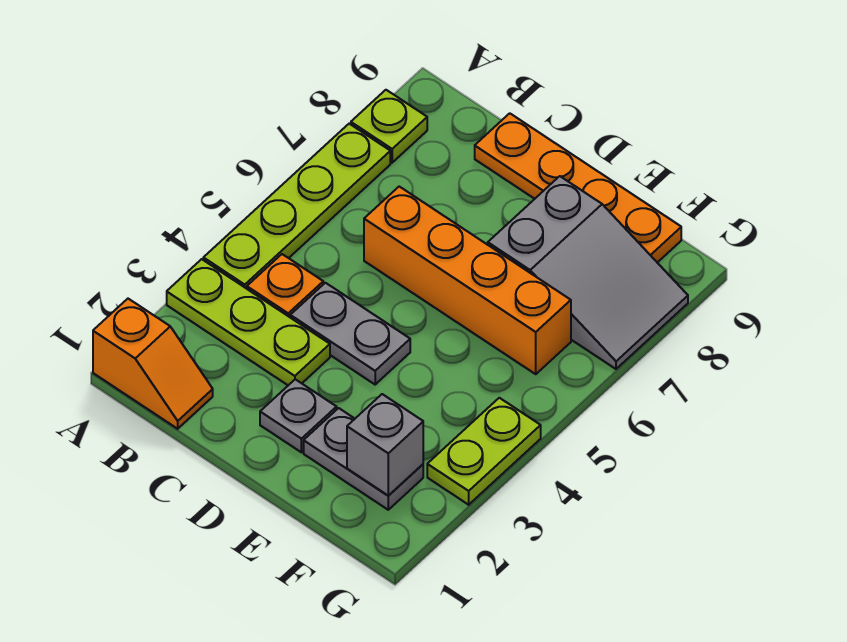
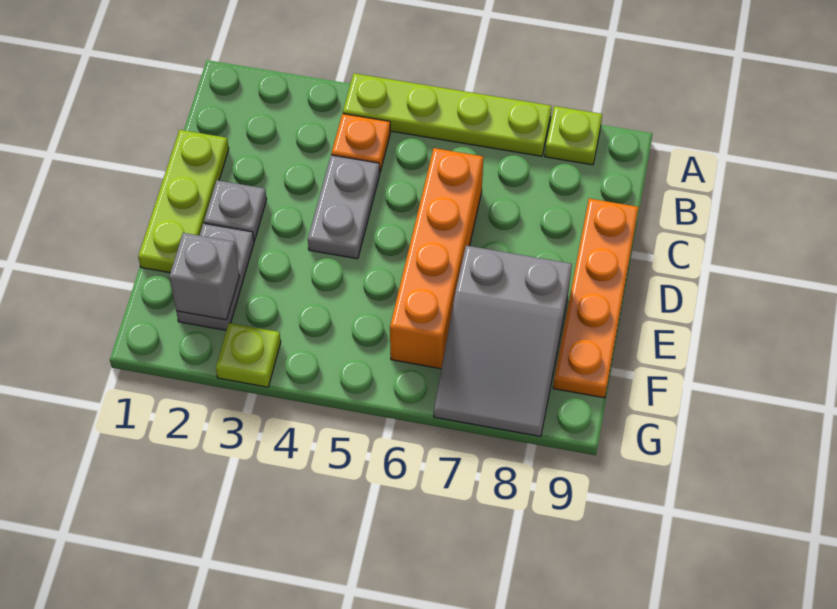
orange 1x2 slope [93,299,213,429] -> none
lime 1x3 plate [167,259,330,385] -> lime 1x3 plate moved to [138,130,229,273]
lime 1x2 plate [427,398,541,505] -> lime 1x1 plate [216,323,281,387]

